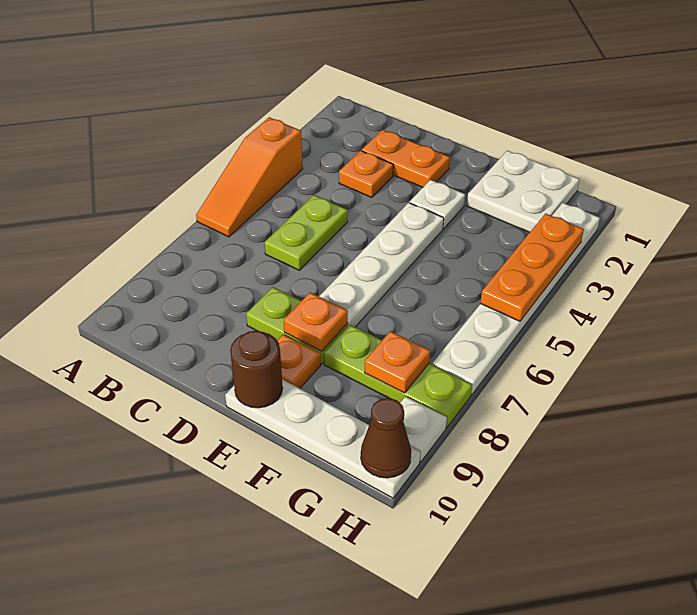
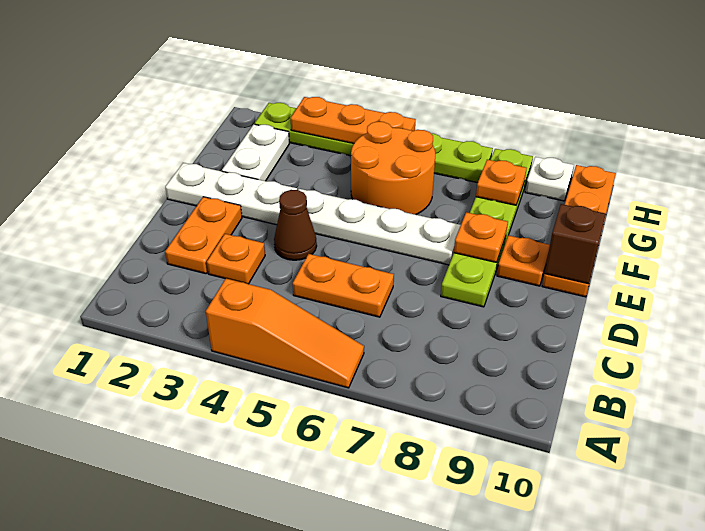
lime 1x2 plate [265,195,348,270] -> orange 1x2 plate [293,254,394,317]
white 1x1 plate [410,180,465,229] -> white 1x3 plate [165,163,297,225]
white 1x4 plate [225,379,420,498] -> orange 1x4 plate [542,165,616,297]
brown 1x1 round brick [230,331,283,408] -> brown 1x1 brick [545,204,606,284]
white 2x2 plate [467,151,579,232] -> white 1x2 plate [222,124,289,181]
none -> orange 2x2 round brick [351,122,435,215]
white 1x6 plate [432,203,600,395] -> lime 1x6 plate [254,103,493,183]
brown 1x1 cone [361,398,411,478] -> brown 1x1 cone moved to [274,190,317,260]

